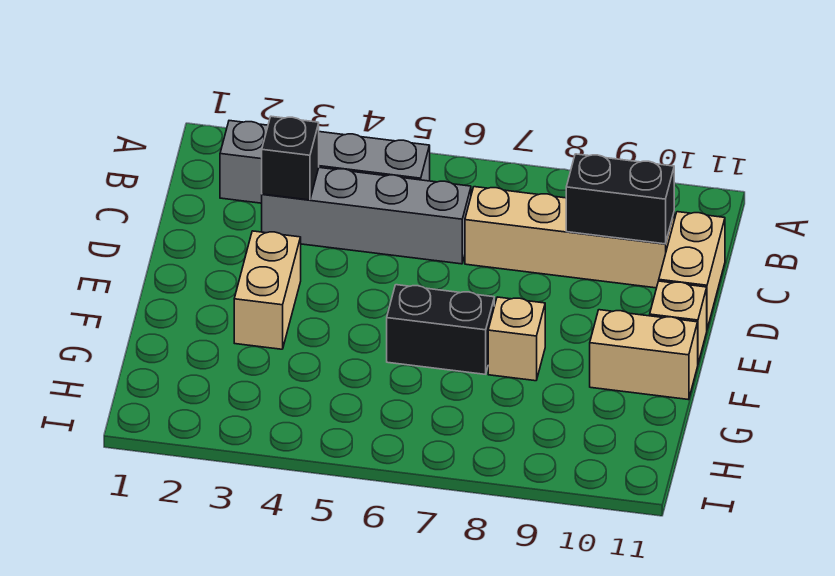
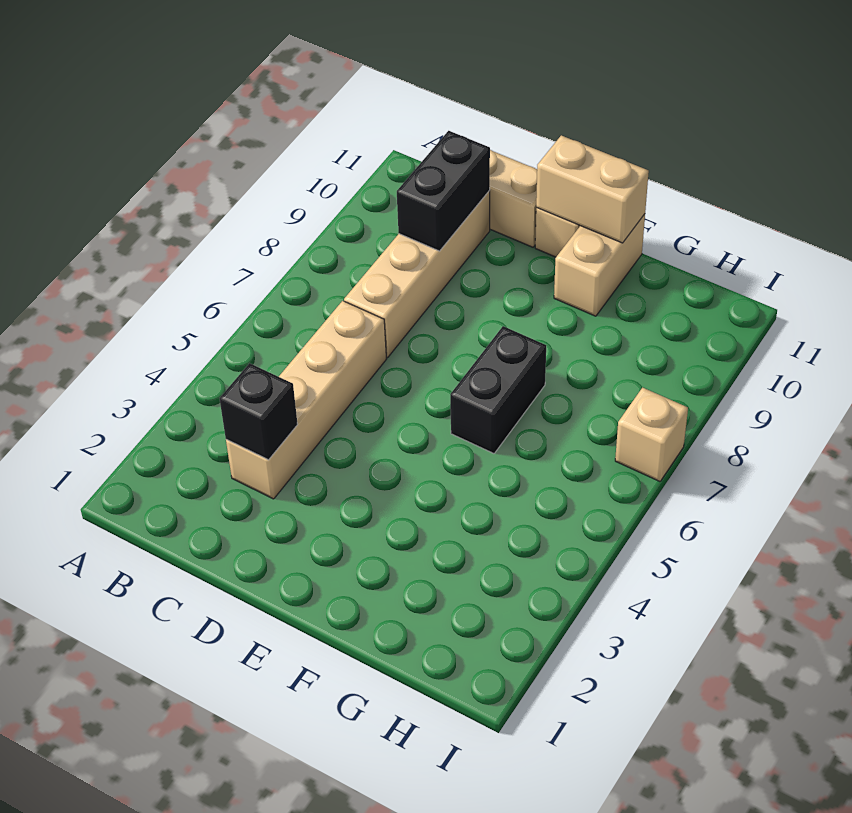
grey 1x4 brick [220,121,430,203] -> none
grey 1x4 brick [262,168,471,264] -> tan 1x4 brick [226,301,386,499]
tan 1x2 brick [234,231,301,349] -> tan 1x2 brick moved to [536,135,649,243]
tan 1x1 brick [488,297,545,381] -> tan 1x1 brick moved to [615,387,688,481]

